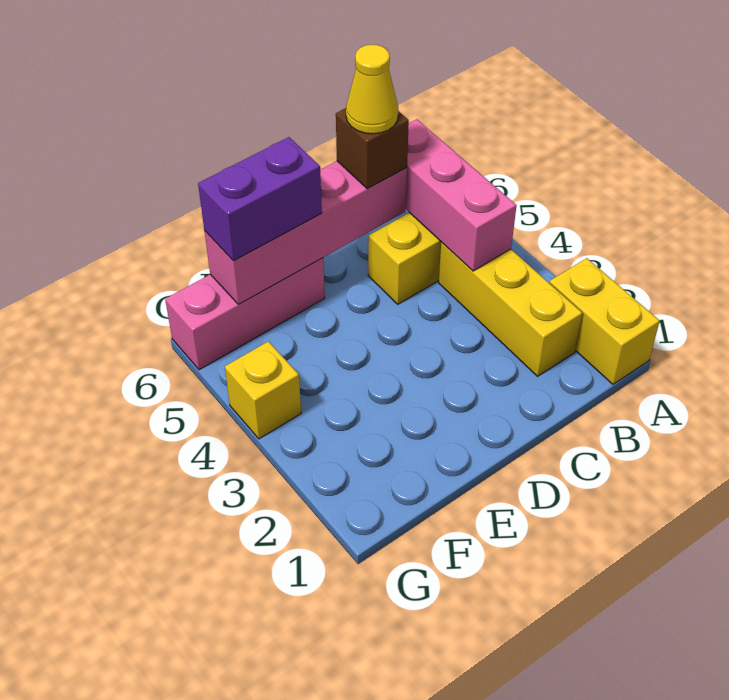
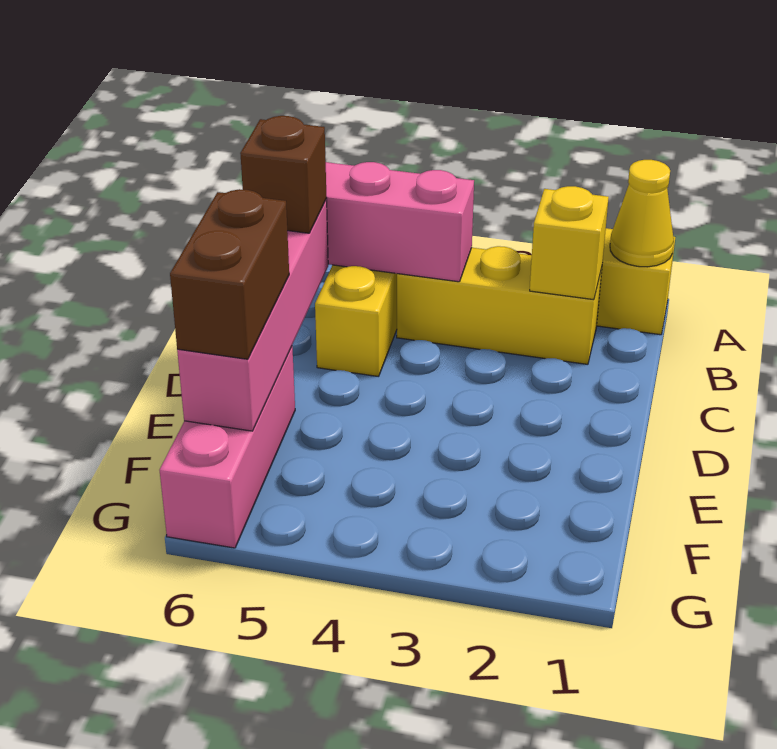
yellow 1x1 cone [346,45,398,134] -> yellow 1x1 cone moved to [610,160,674,267]
purple 1x2 brick [198,137,322,261] -> brown 1x2 brick [170,189,289,359]
yellow 1x1 brick [225,341,301,439] -> yellow 1x1 brick moved to [530,186,609,300]

